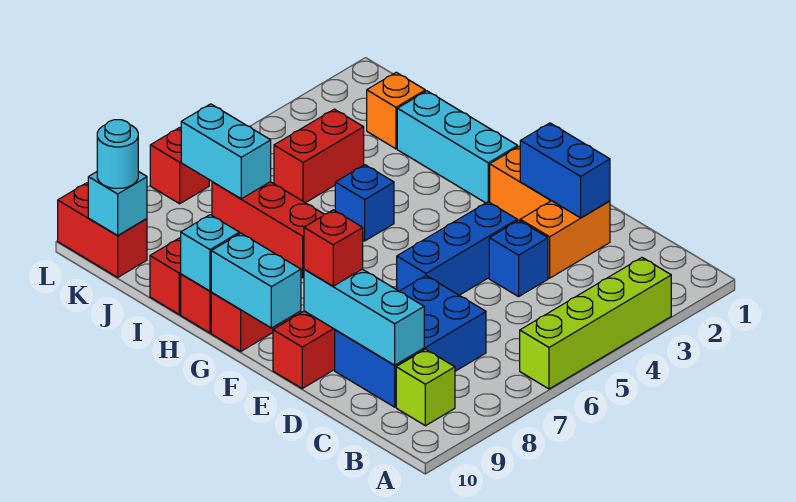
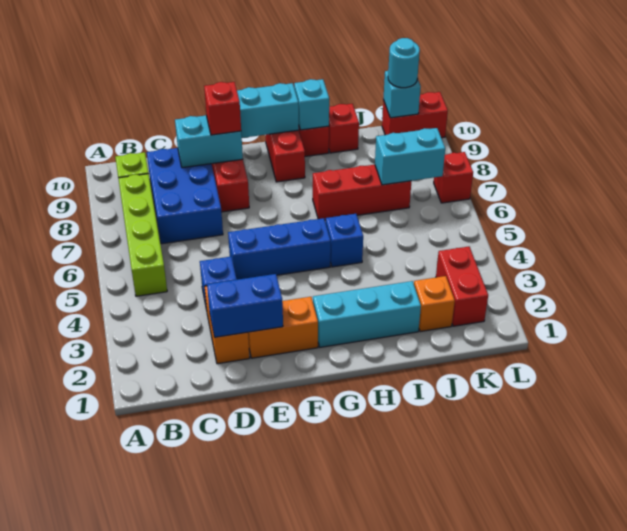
lime 1x4 brick [520,258,671,389] -> lime 1x4 brick moved to [118,174,167,296]
cyan 1x3 brick [304,269,424,365] -> cyan 1x2 brick [175,115,243,168]
blue 1x3 brick [397,202,517,295] -> blue 1x3 brick turned to [228,218,331,280]
red 1x2 brick [274,109,364,203] -> red 1x2 brick moved to [436,247,488,326]

